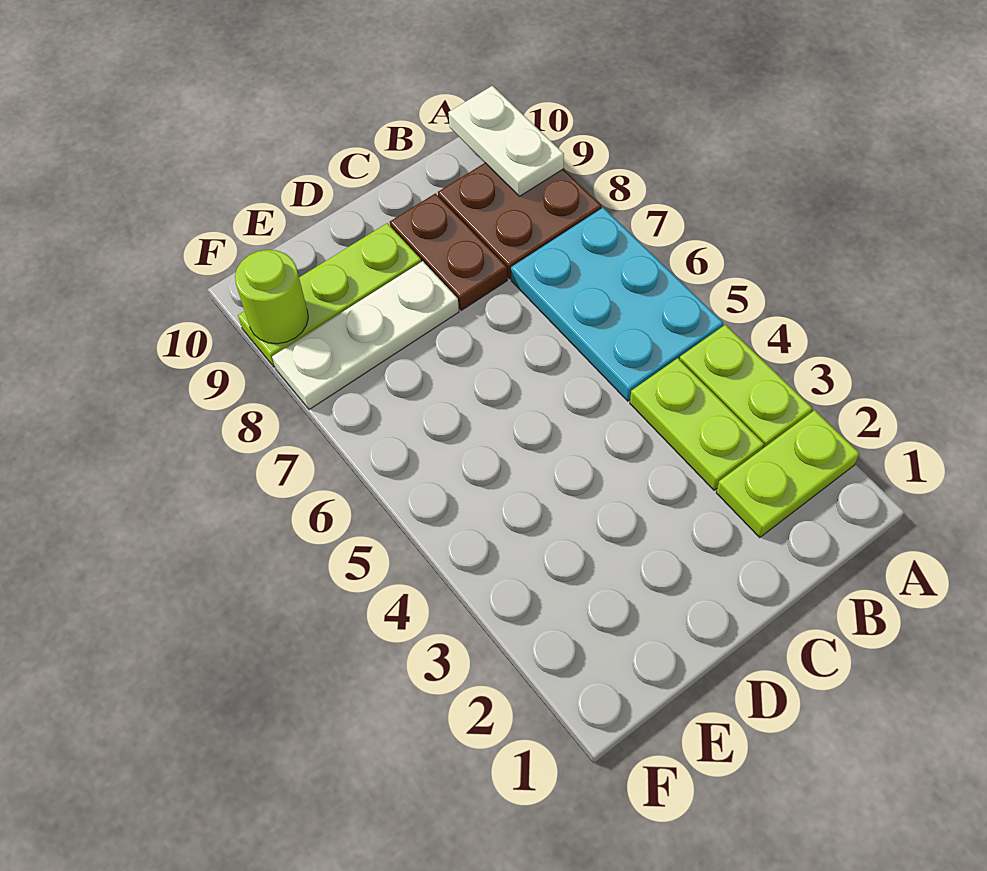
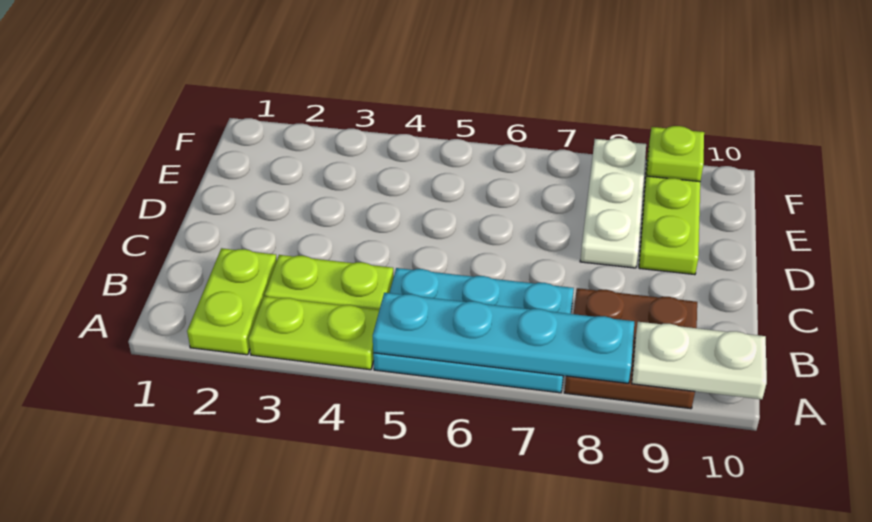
none -> cyan 1x4 plate [373,293,634,383]
brown 1x2 plate [390,193,507,310] -> none
lime 1x1 round brick [235,250,308,344] -> lime 1x1 plate [647,126,704,182]

